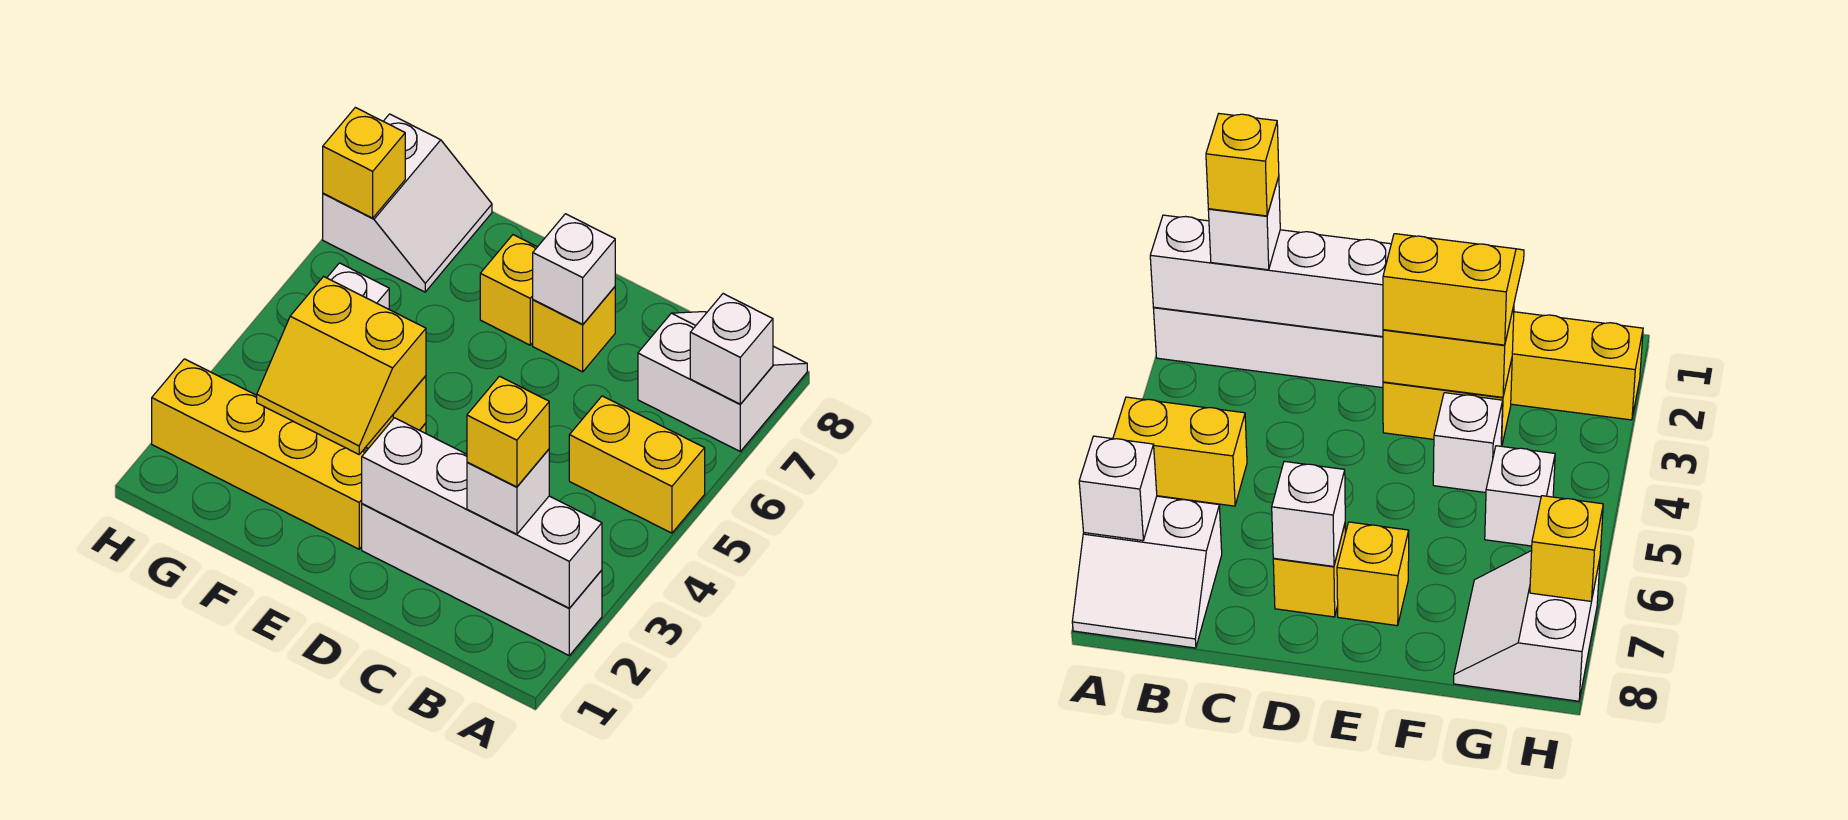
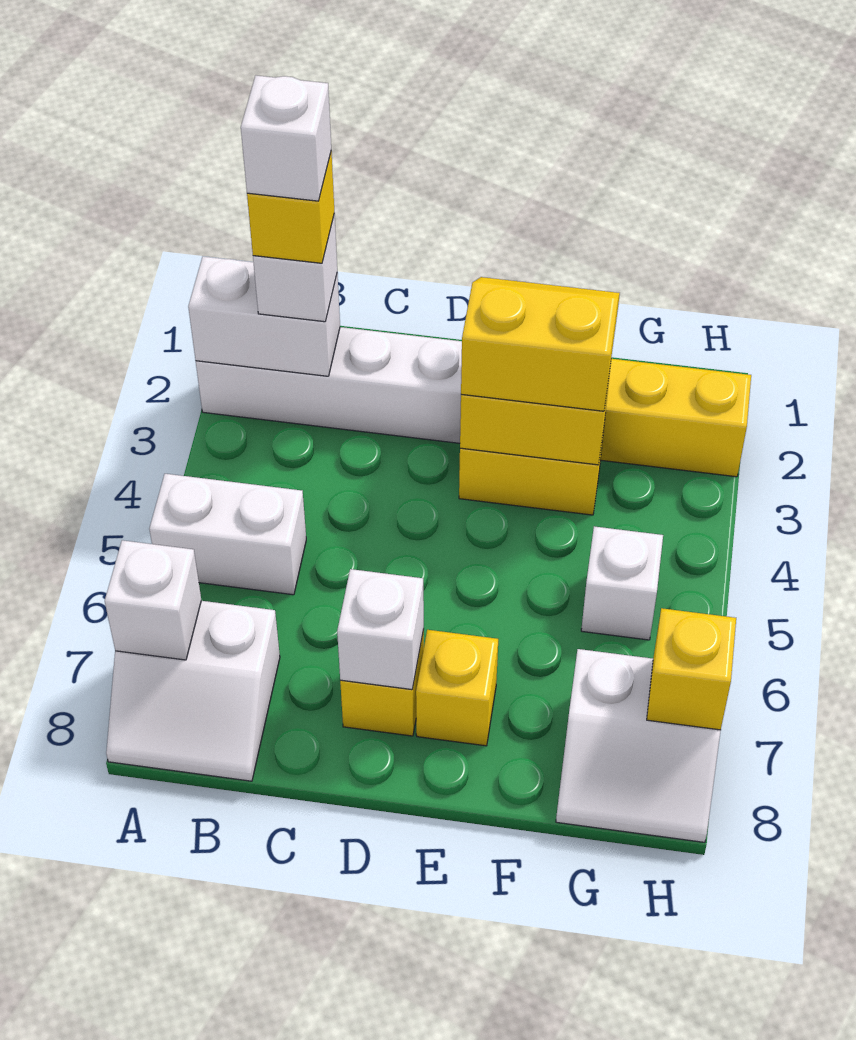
white 1x4 brick [362,418,602,608] -> white 1x2 brick [188,256,340,376]
yellow 1x2 brick [569,396,705,533] -> white 1x2 brick [149,474,306,595]
white 1x1 brick [1433,393,1503,493] -> white 1x1 brick moved to [241,75,331,201]
white 2x2 slope [323,114,492,292] -> white 2x2 slope turned to [556,649,721,842]

